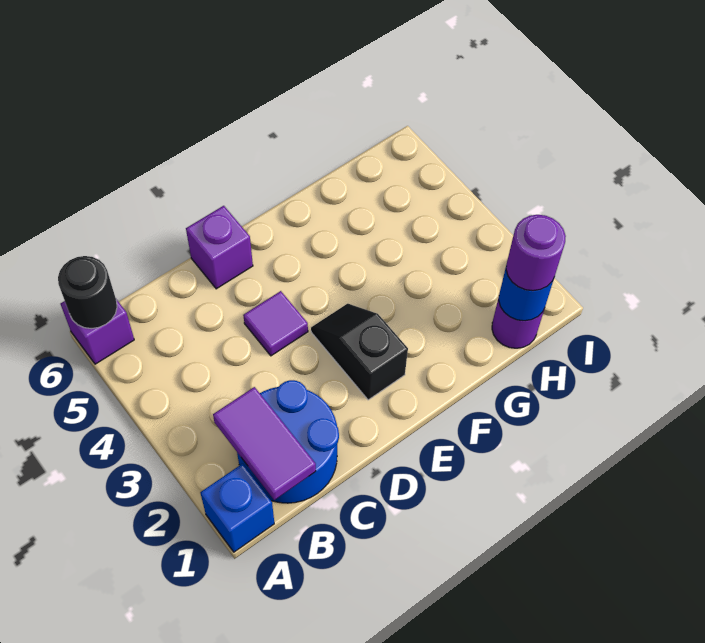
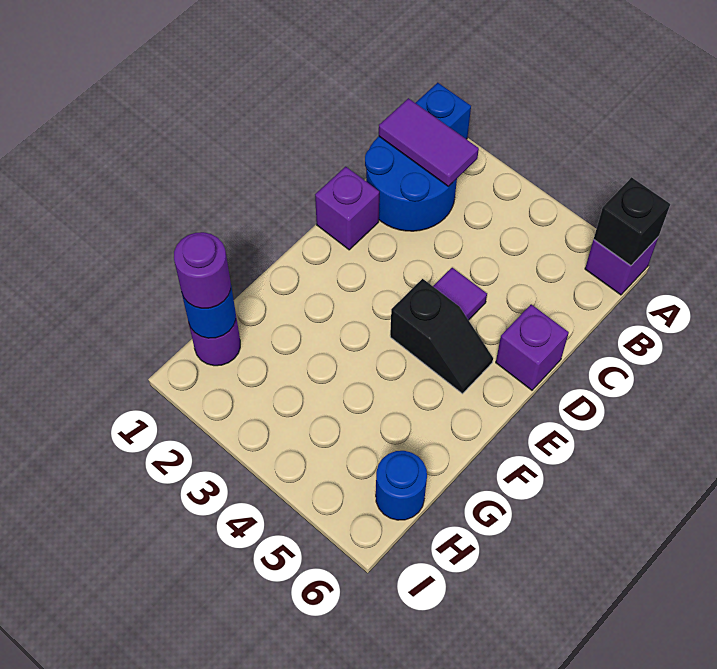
black 1x1 round brick [58,256,117,329] -> black 1x1 brick [594,177,670,266]
none -> purple 1x1 brick [315,167,379,250]
black 1x2 slope [311,304,408,400] -> black 1x2 slope moved to [390,279,493,394]
none -> blue 1x1 round brick [376,451,427,520]

